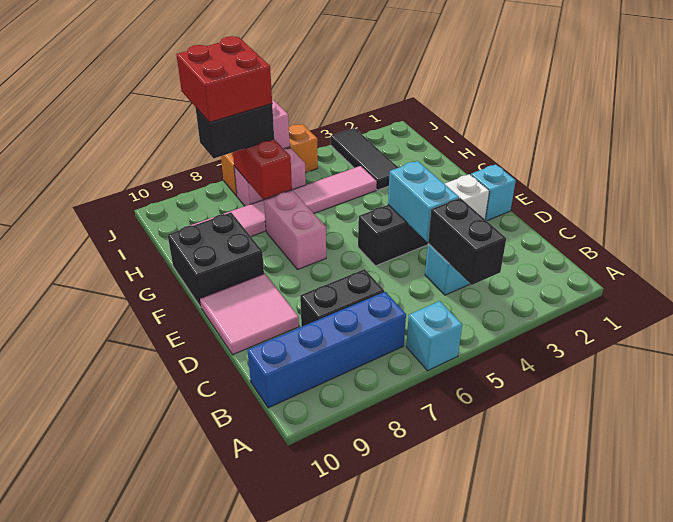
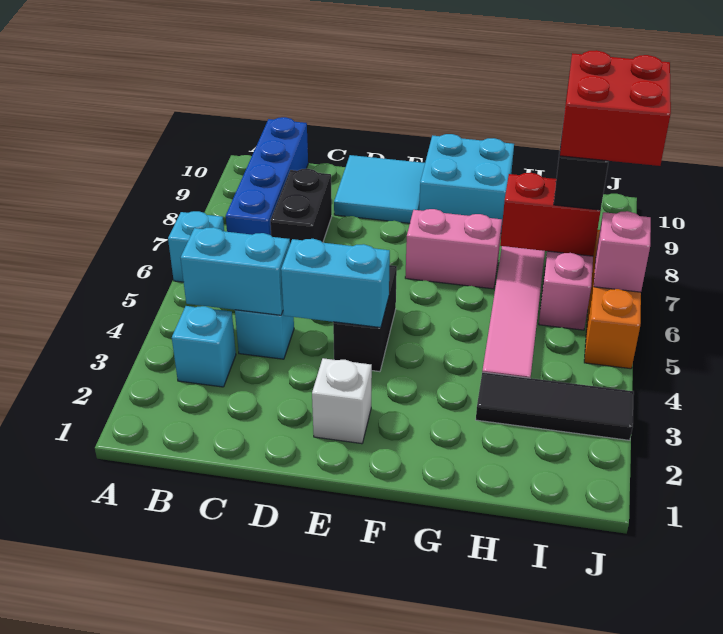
black 1x2 brick [428,198,506,285] -> cyan 1x2 brick [180,227,290,315]
pink 2x2 tile [200,274,299,355] -> cyan 2x2 tile [334,155,425,223]
cyan 1x1 brick [471,164,516,221] -> cyan 1x1 brick moved to [172,306,236,387]
black 2x2 brick [168,212,264,307] -> cyan 2x2 brick [419,134,514,232]

